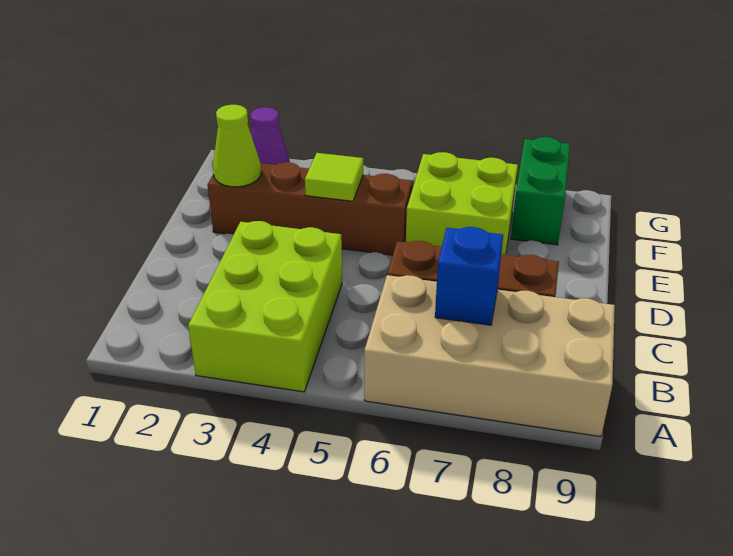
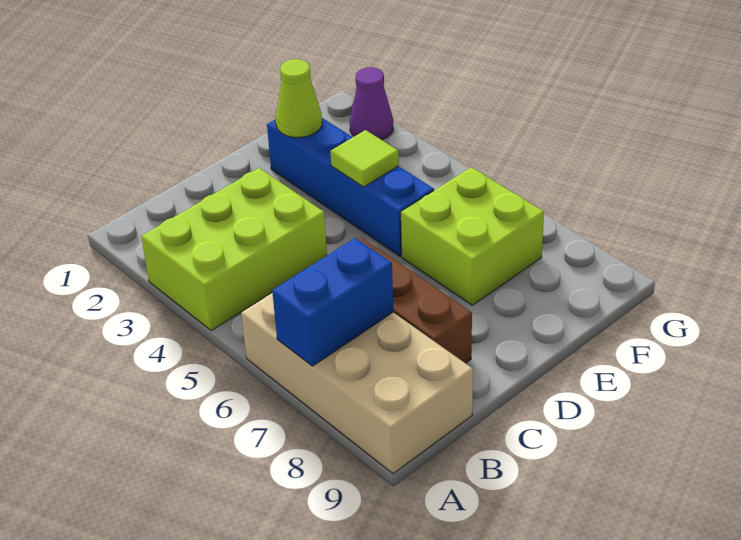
blue 1x1 brick [435,227,503,325] -> blue 1x2 brick [272,238,393,366]
brown 1x4 brick [207,162,413,255] -> blue 1x4 brick [267,118,434,256]
green 1x2 brick [511,137,570,245] -> none

